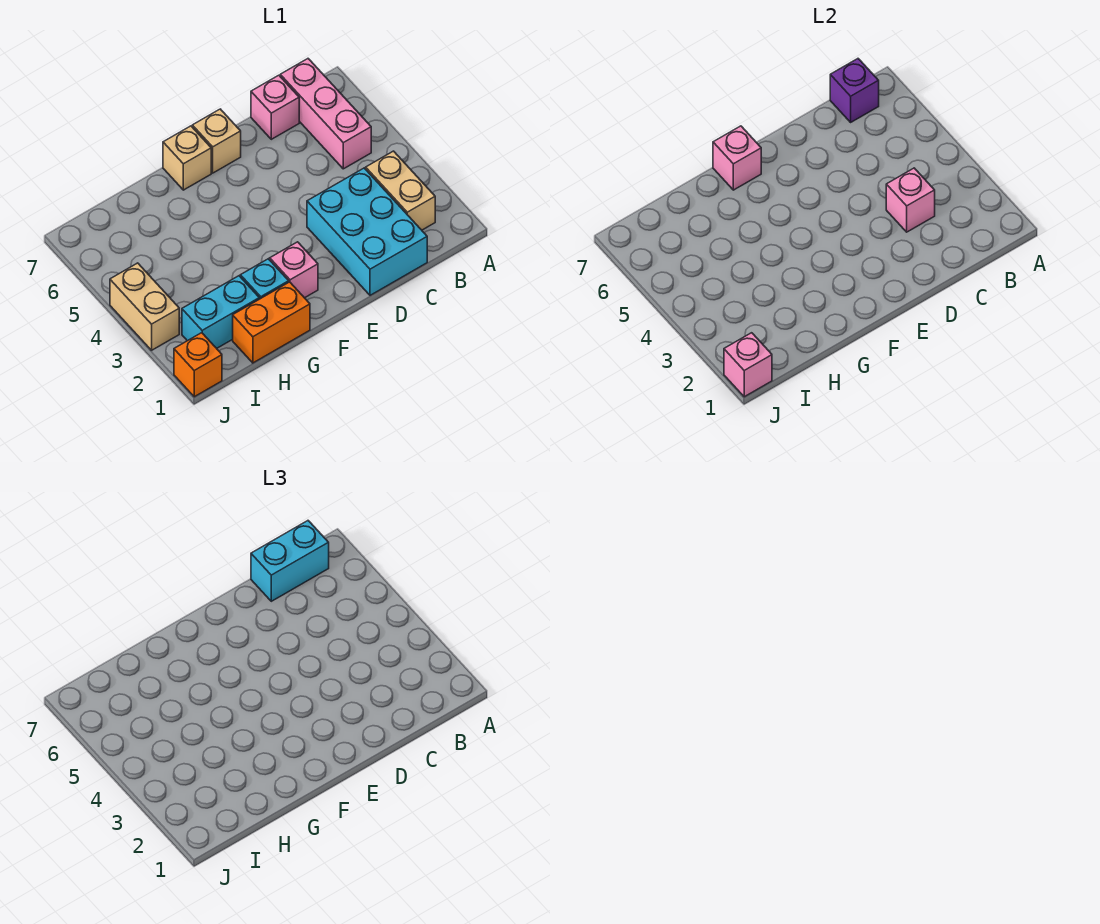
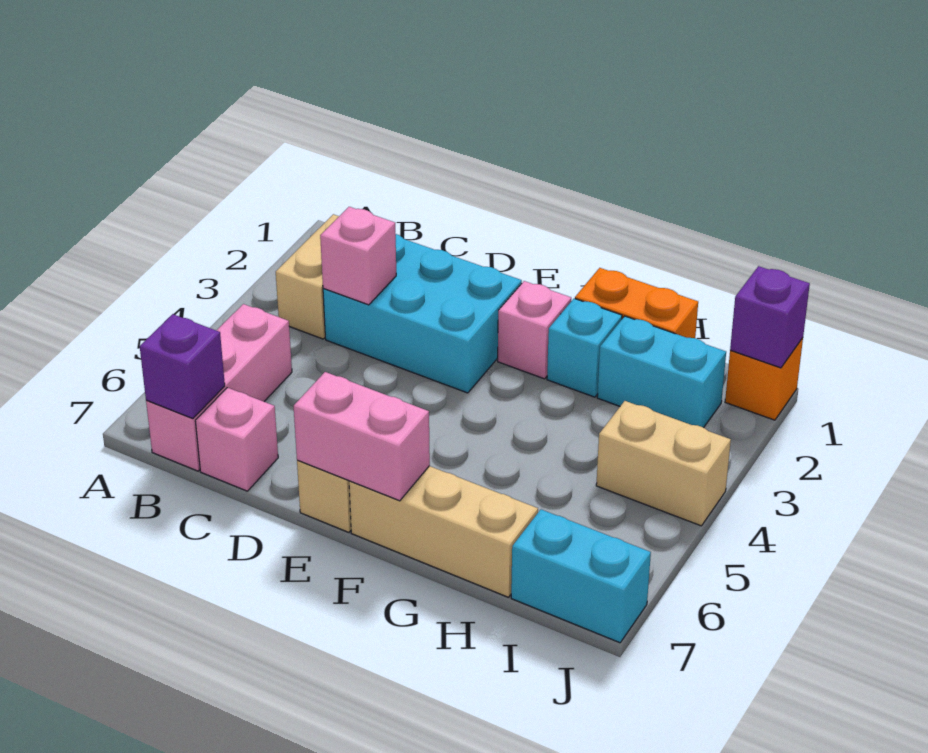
cyan 1x2 brick [251,521,329,601] -> cyan 1x2 brick moved to [511,510,651,643]
cyan 2x3 brick [307,168,427,295] -> cyan 2x3 brick turned to [323,234,522,393]
tan 1x1 brick [163,126,211,190] -> tan 1x3 brick [349,466,538,597]
pink 1x1 brick [713,126,761,190] -> pink 1x2 brick [294,372,430,501]
pink 1x1 brick [724,333,772,397] -> purple 1x1 brick [730,266,810,368]
tan 1x2 brick [110,263,179,350] -> tan 1x2 brick turned to [596,401,731,526]

